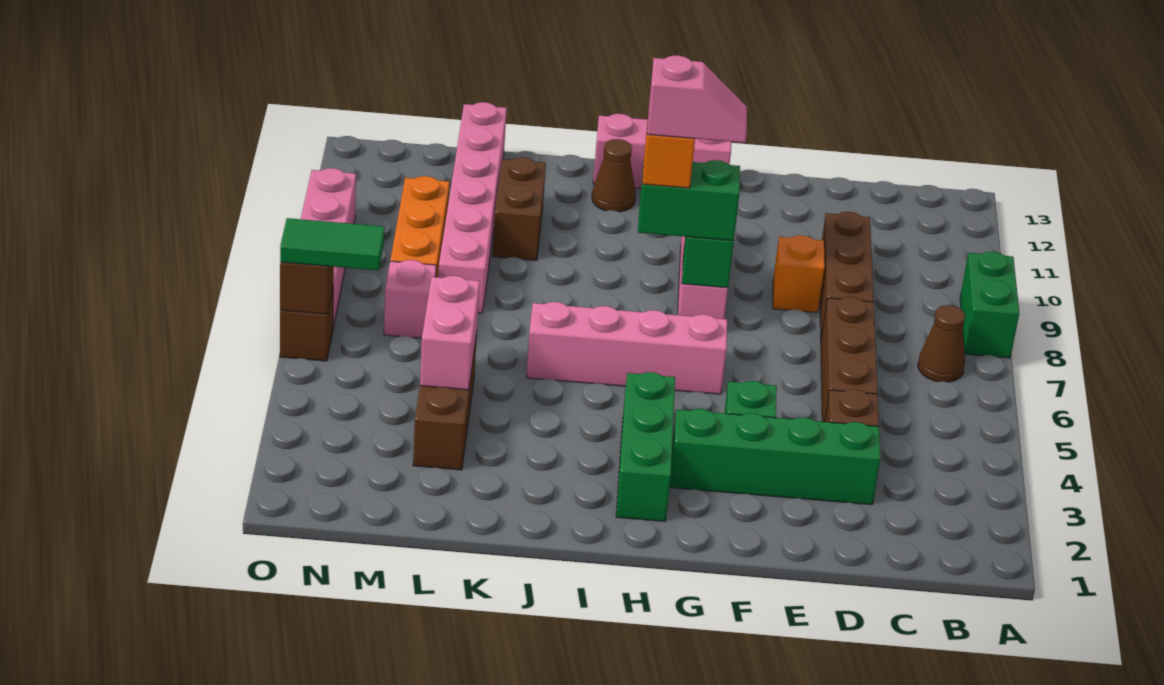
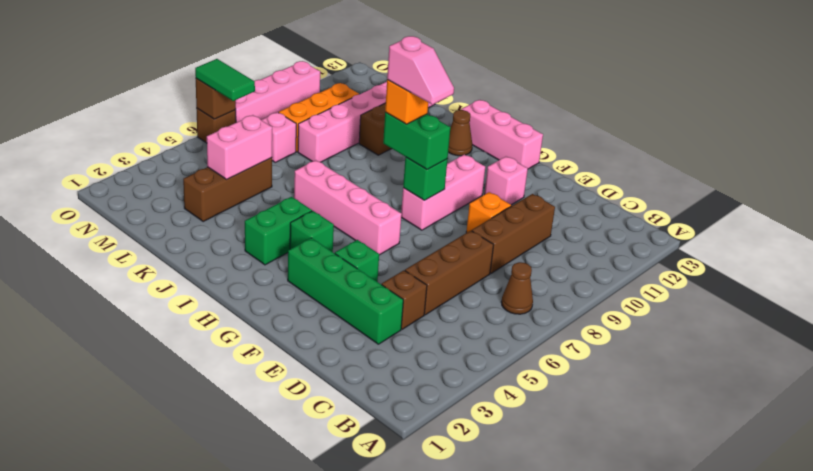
green 1x2 brick [960,251,1019,358] -> green 1x2 brick moved to [245,197,312,265]
none -> pink 1x1 brick [484,156,528,205]
green 1x3 brick [616,372,675,521] -> green 1x1 brick [290,211,334,252]

